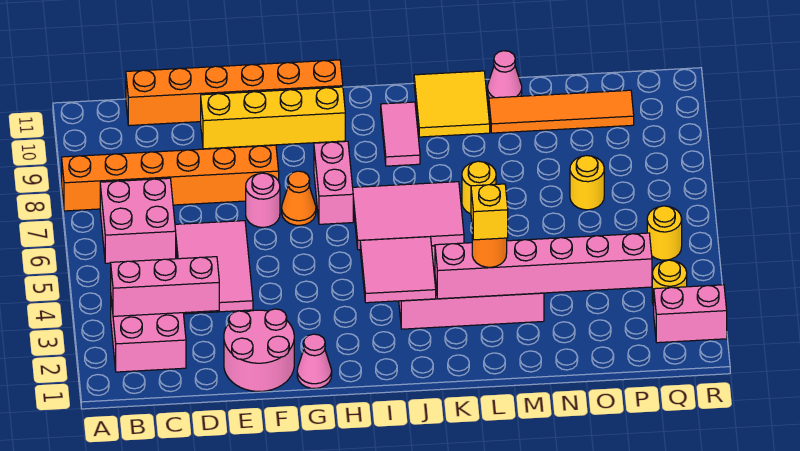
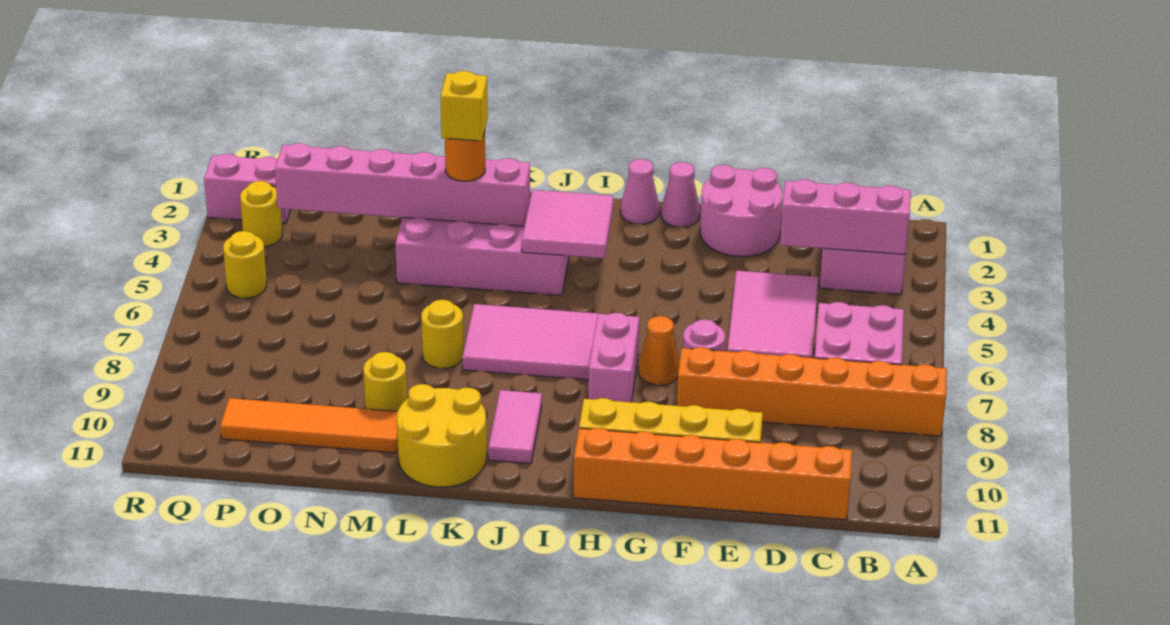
yellow 2x2 tile [414,71,490,137] -> yellow 2x2 round brick [397,384,487,487]
pink 1x1 cone [487,51,522,98] -> pink 1x1 cone moved to [620,159,659,224]
yellow 1x1 round brick [570,156,604,210] -> yellow 1x1 round brick moved to [363,352,407,411]

